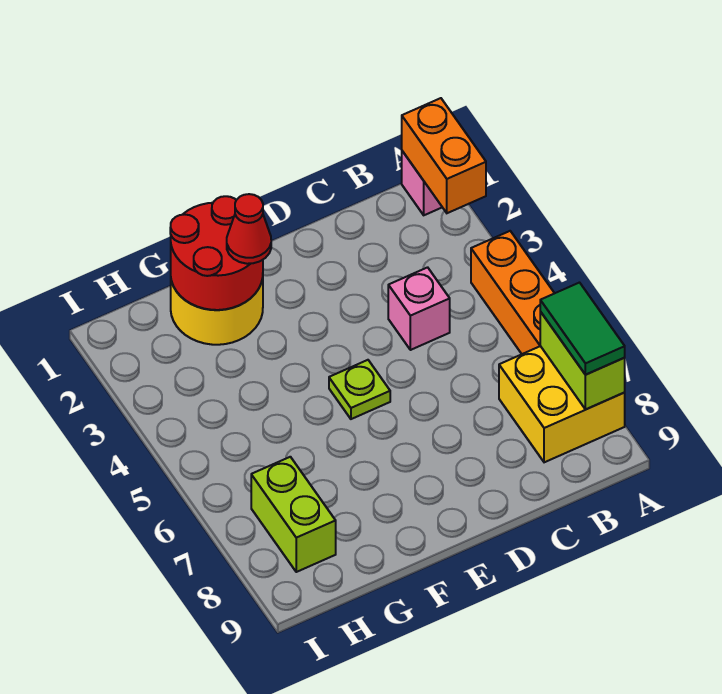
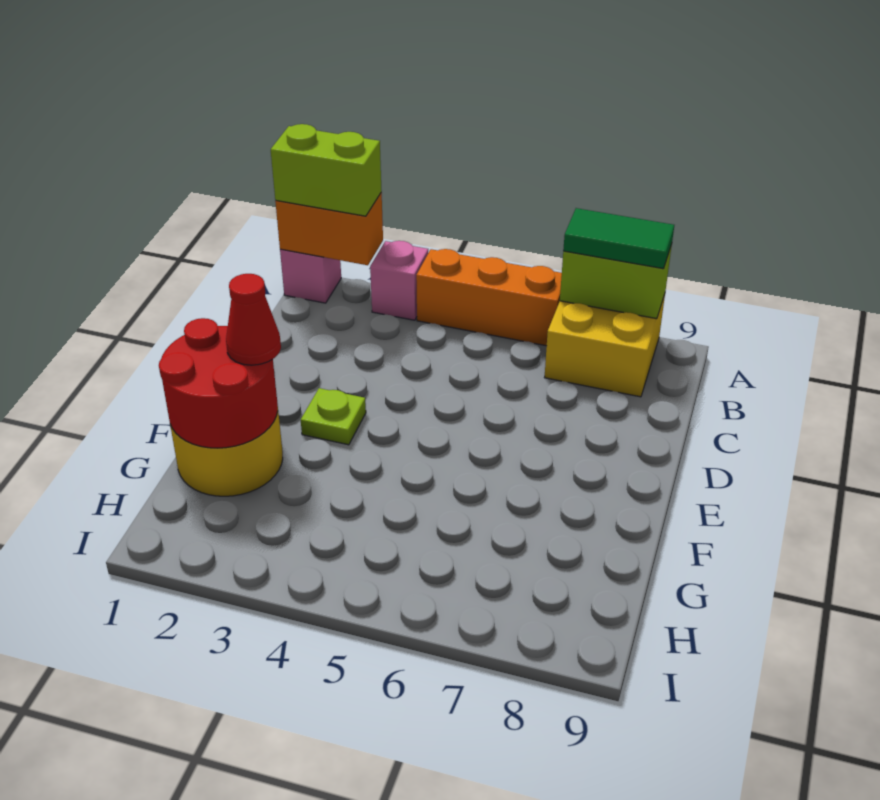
pink 1x1 brick [388,267,450,350] -> pink 1x1 brick moved to [370,241,428,320]
lime 1x1 plate [329,360,390,419] -> lime 1x1 plate moved to [301,388,366,445]
lime 1x2 brick [251,457,336,572] -> lime 1x2 brick moved to [271,124,382,216]

